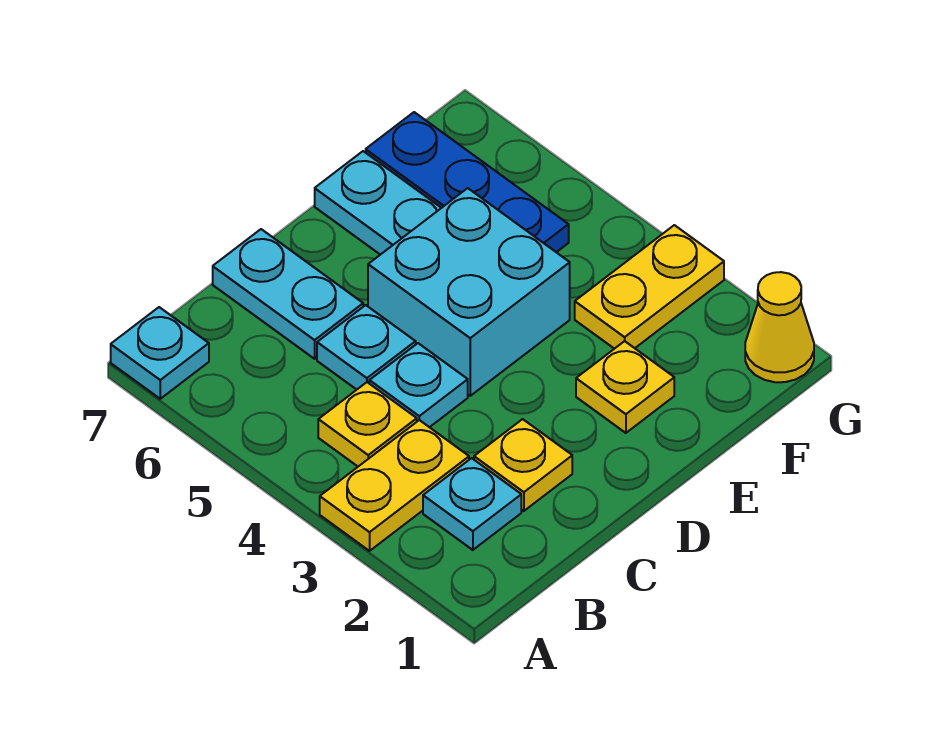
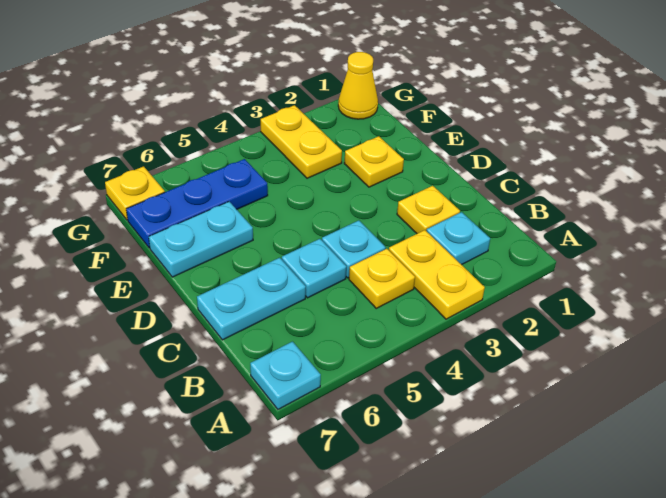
cyan 2x2 brick [368,188,570,396] -> none
none -> yellow 1x1 plate [105,166,165,220]

